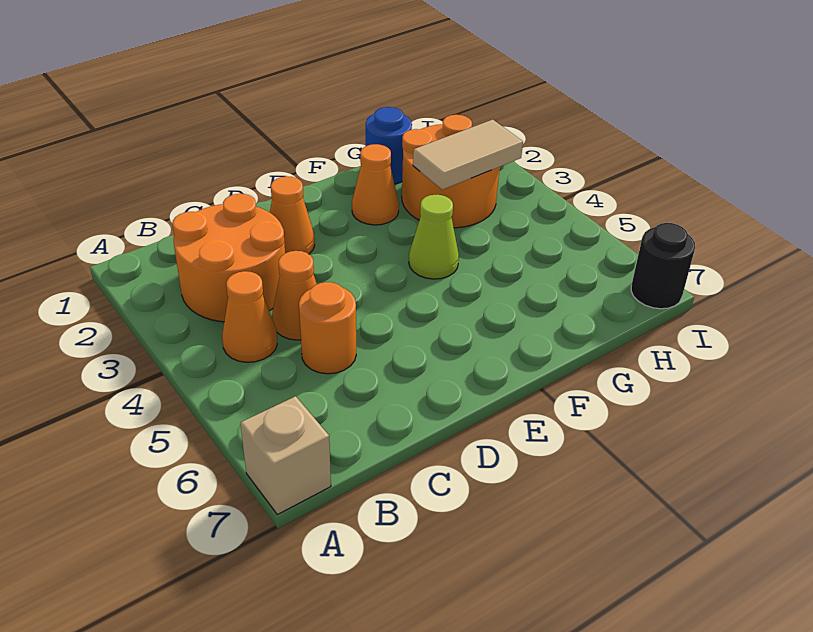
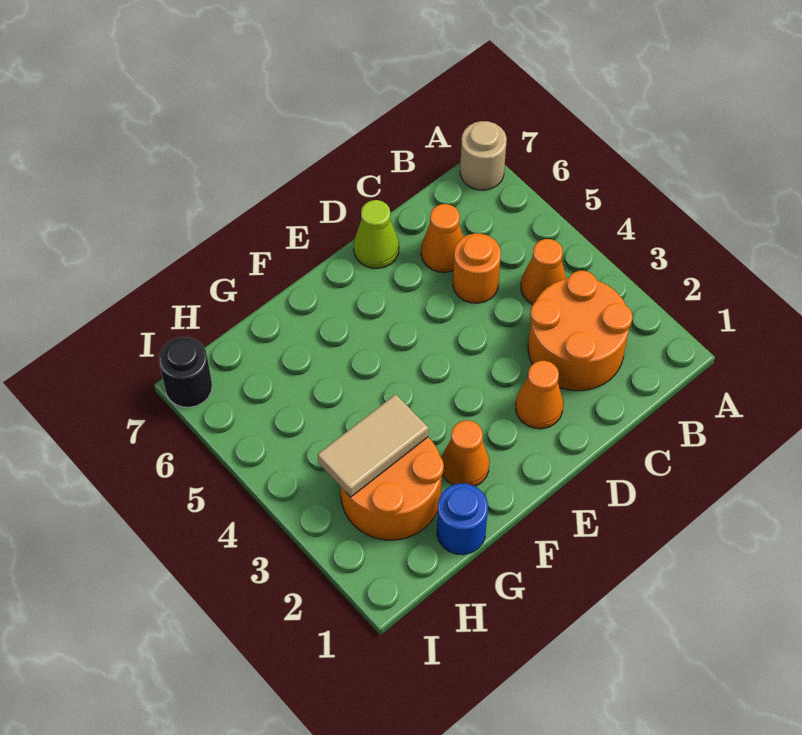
tan 1x1 brick [240,396,331,514] -> tan 1x1 round brick [460,121,507,190]
orange 1x1 cone [272,251,317,340] -> orange 1x1 cone moved to [421,204,463,272]
lime 1x1 cone [409,195,459,279] -> lime 1x1 cone moved to [354,200,399,268]

